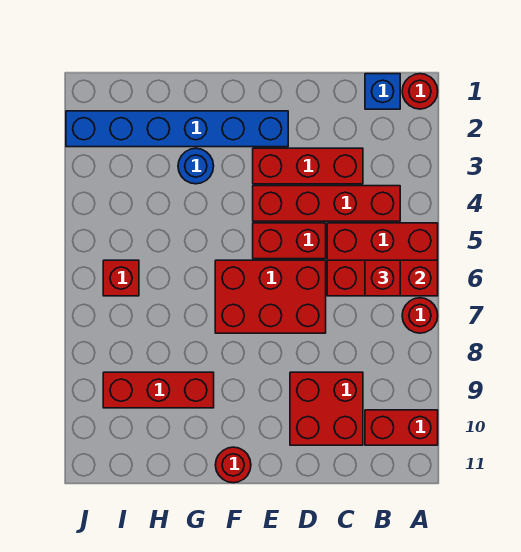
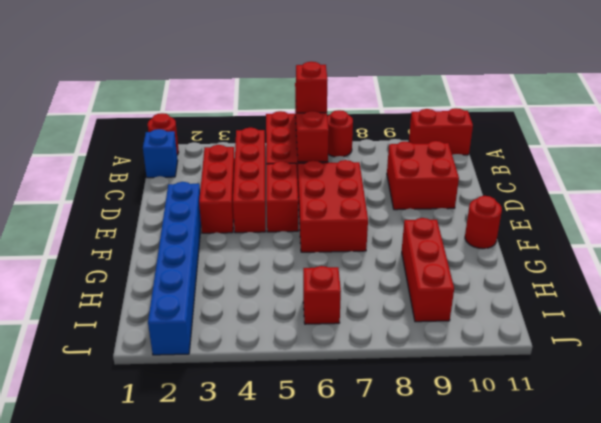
red 1x2 brick [365,410,438,445] -> red 1x2 brick turned to [409,108,473,155]
blue 1x1 round brick [178,148,214,184] -> none

